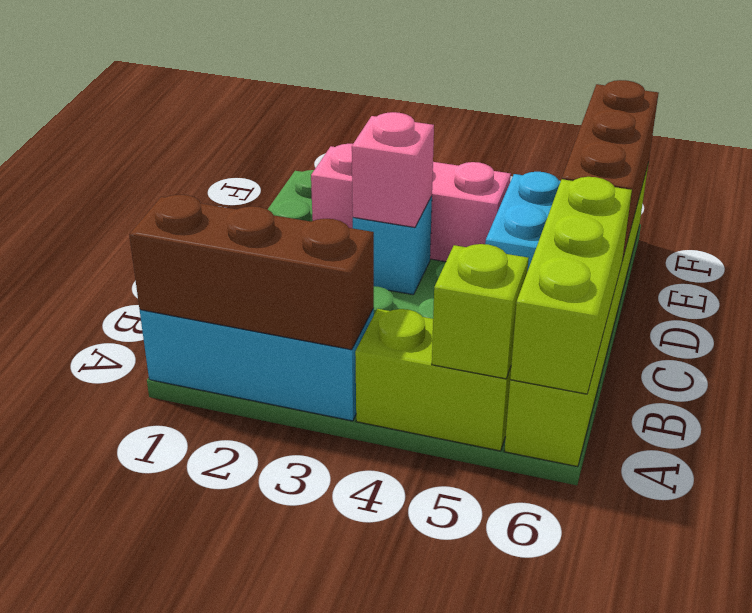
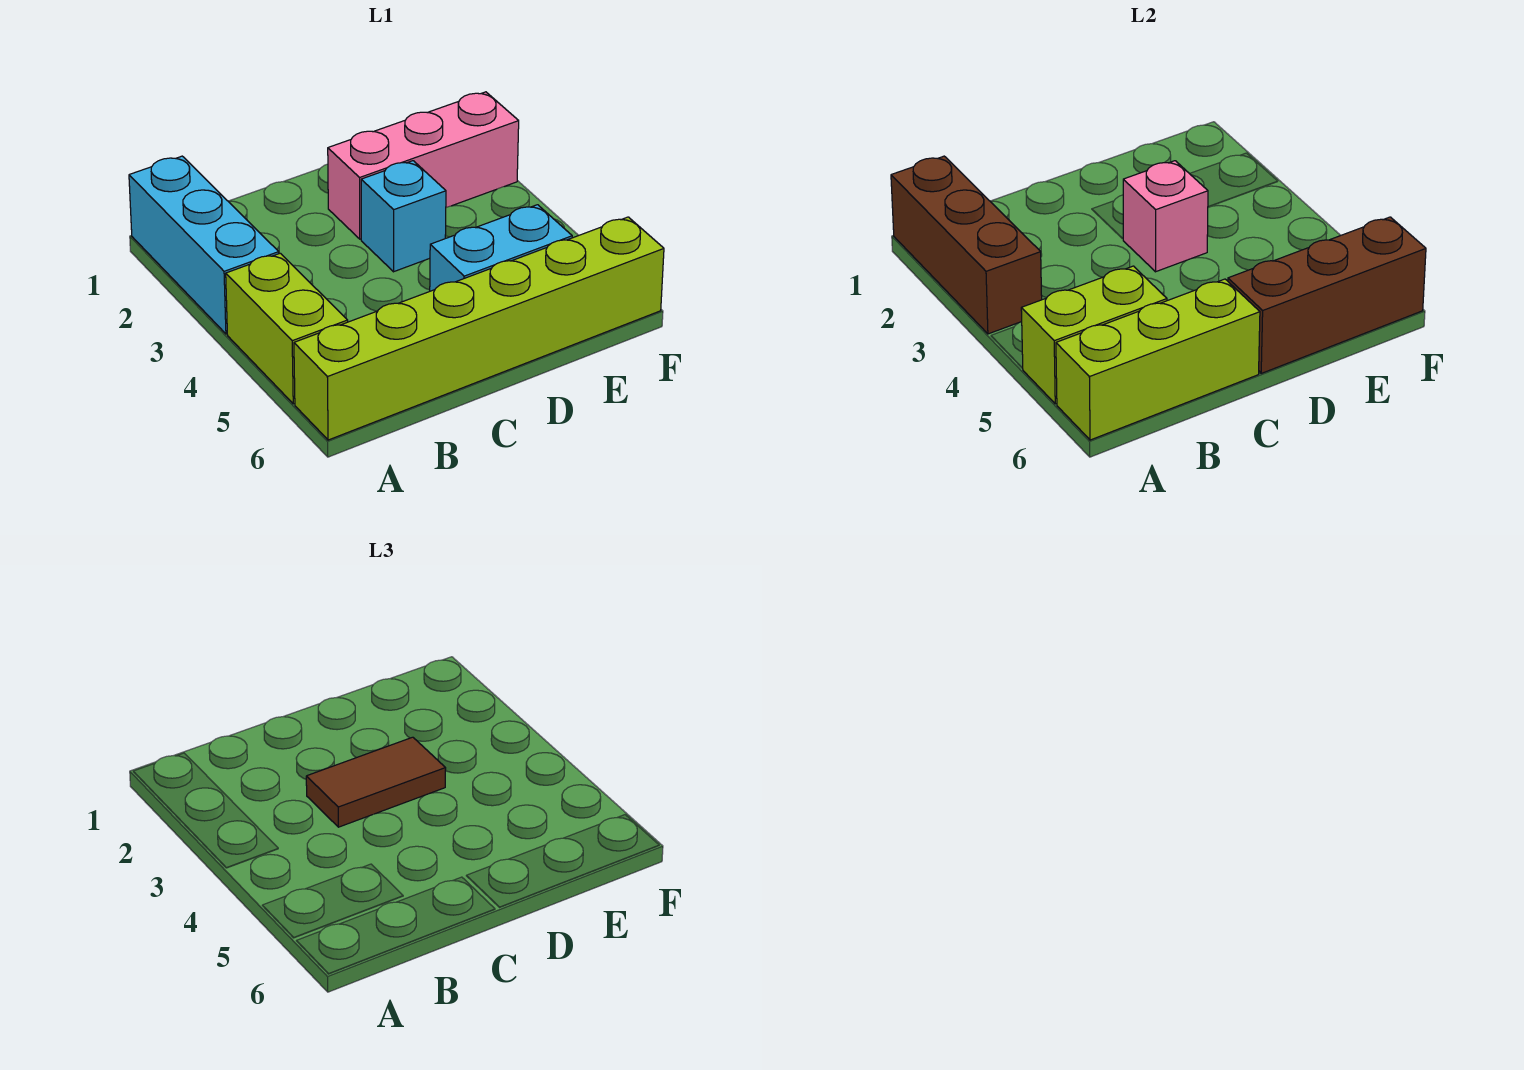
lime 1x1 brick [432,244,529,379] -> lime 1x2 brick [1021,266,1167,404]
none -> brown 1x2 tile [306,737,446,827]
pink 1x3 brick [311,144,511,262] -> pink 1x3 brick turned to [328,92,519,239]

